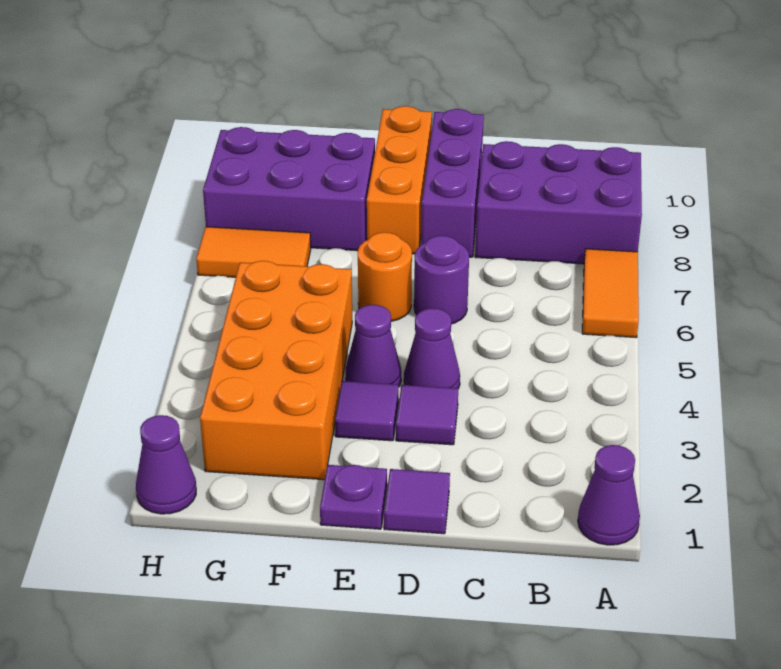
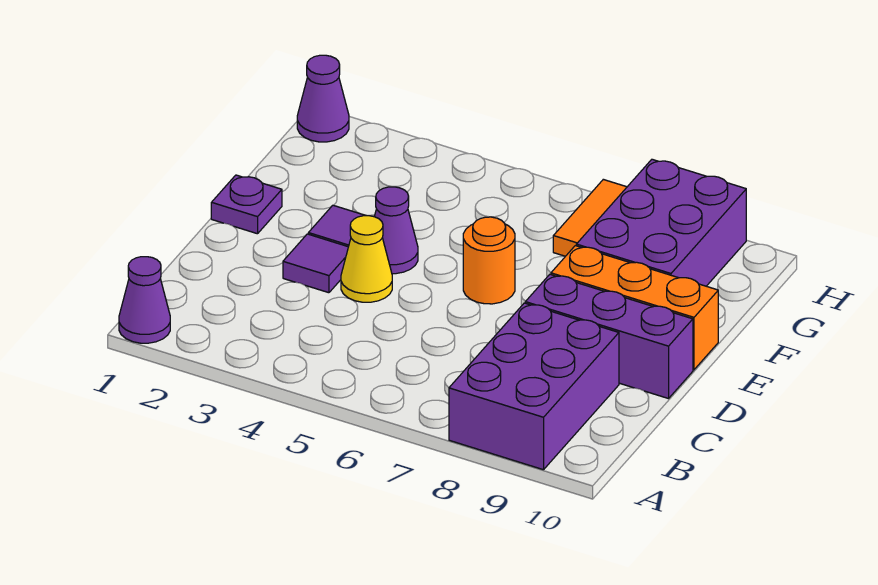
orange 1x2 tile [582,249,639,338] -> none
purple 1x1 tile [384,469,450,534] -> none
purple 1x1 cone [404,308,460,389] -> yellow 1x1 cone [341,216,392,302]
purple 1x1 round brick [414,236,469,324] -> none
orange 2x4 brick [200,261,352,480] -> none

